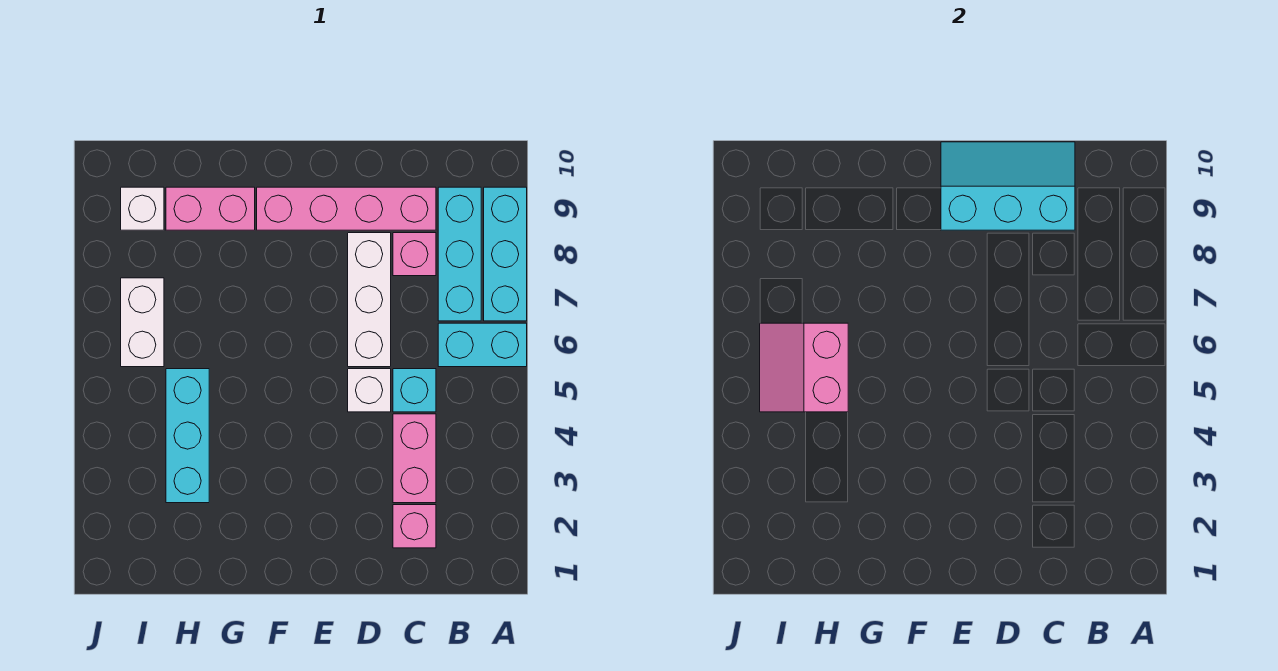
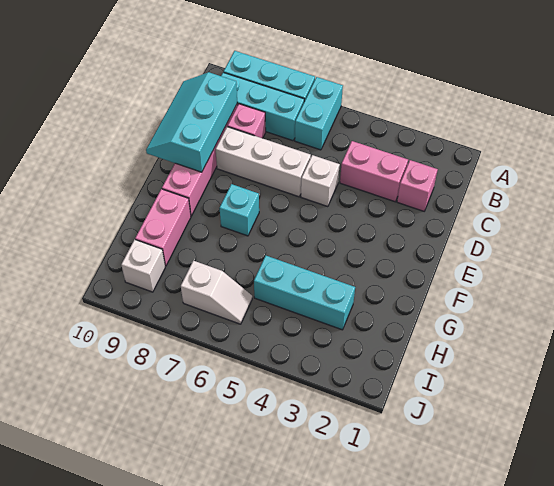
cyan 1x1 brick [393,369,436,412] -> cyan 1x1 brick moved to [220,184,259,236]
pink 2x2 slope [760,323,848,412] -> none
white 1x2 brick [121,278,164,367] -> white 1x2 slope [181,261,252,324]

